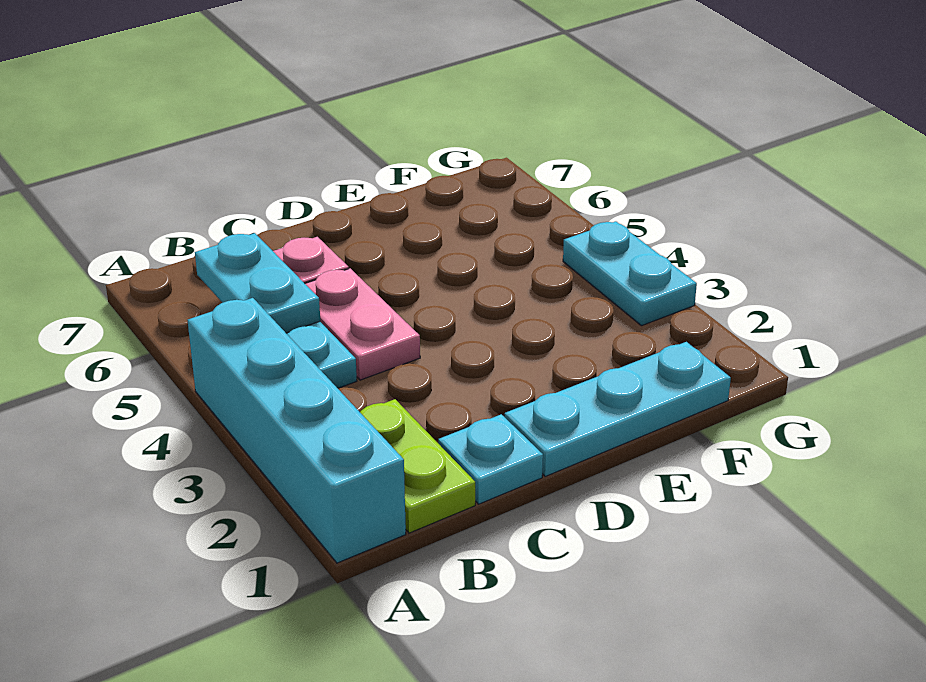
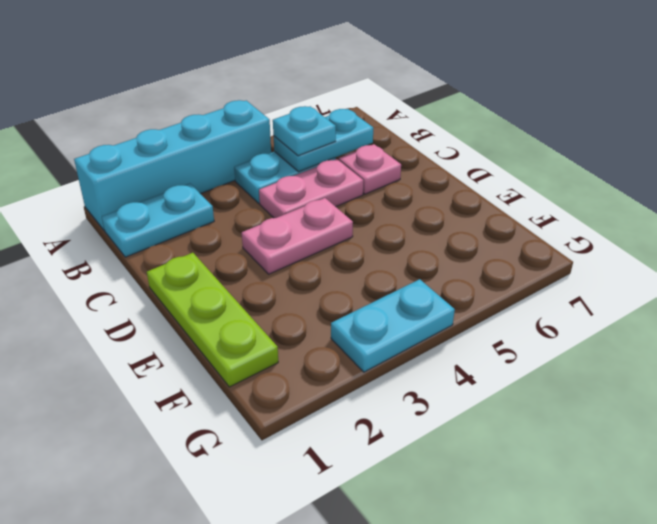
lime 1x2 plate [360,399,475,533] -> cyan 1x2 plate [102,183,214,257]
cyan 1x1 plate [438,414,543,504] -> cyan 1x1 plate moved to [273,106,336,156]
cyan 1x3 plate [505,342,731,476] -> lime 1x3 plate [147,253,278,387]
none -> pink 1x2 plate [242,198,353,274]

